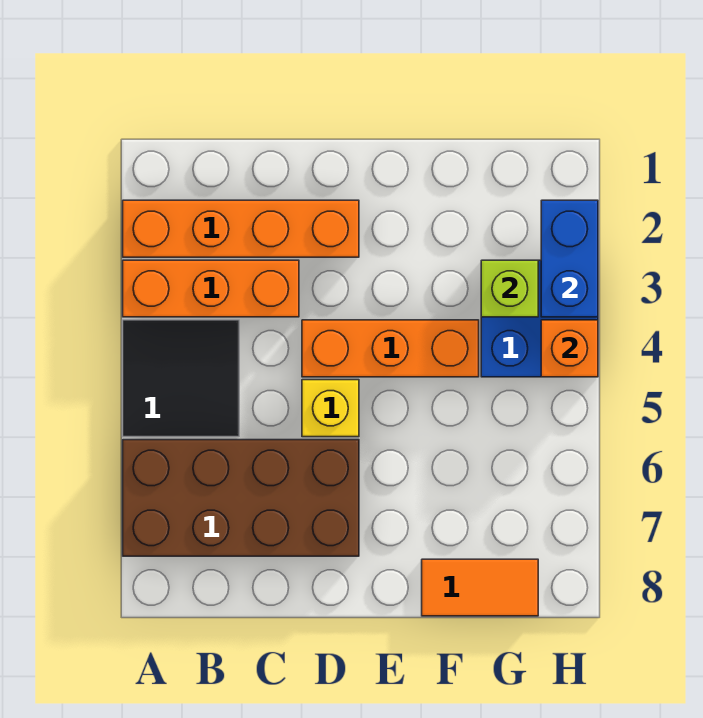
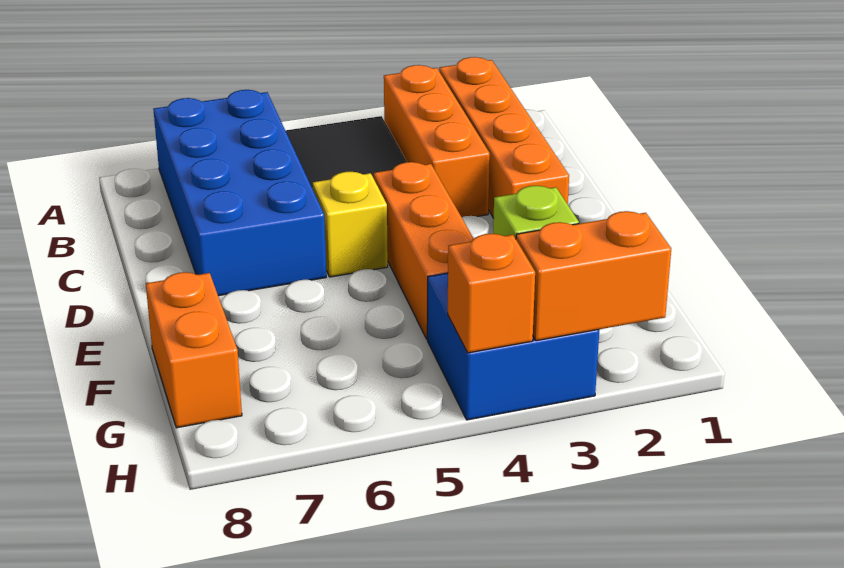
brown 2x4 brick [123,440,359,556] -> blue 2x4 brick [153,90,326,296]
orange 1x2 tile [422,559,538,616] -> orange 1x2 brick [146,272,242,428]
blue 1x2 brick [541,200,598,317] -> orange 1x2 brick [516,211,671,341]

